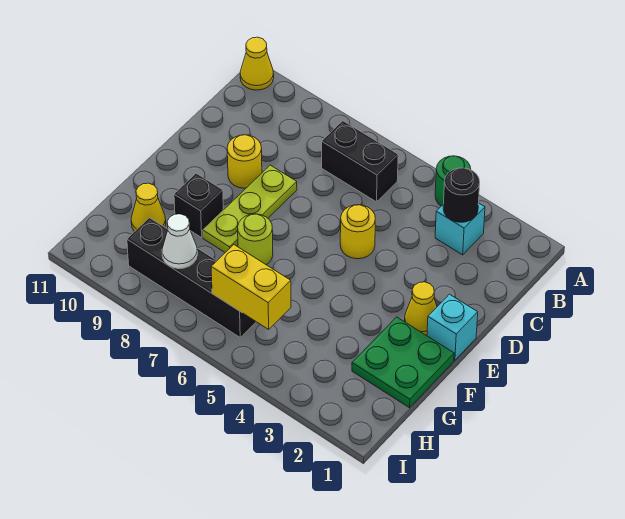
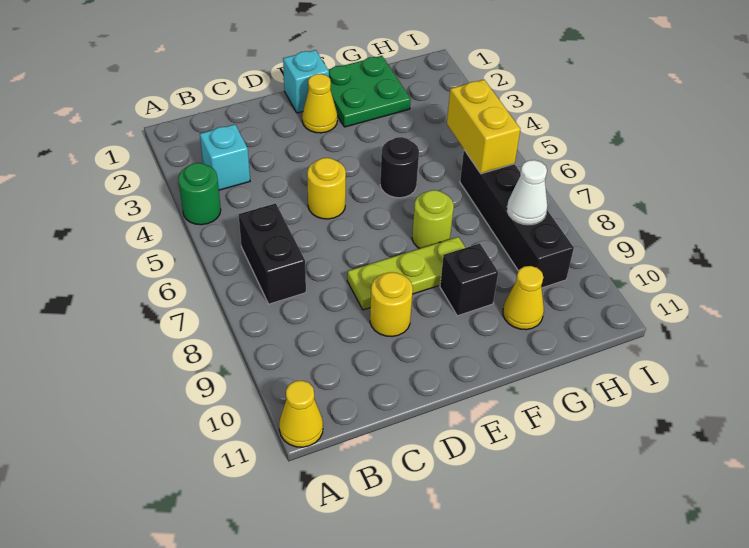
black 1x1 round brick [443,168,480,222] -> black 1x1 round brick moved to [380,137,419,198]

